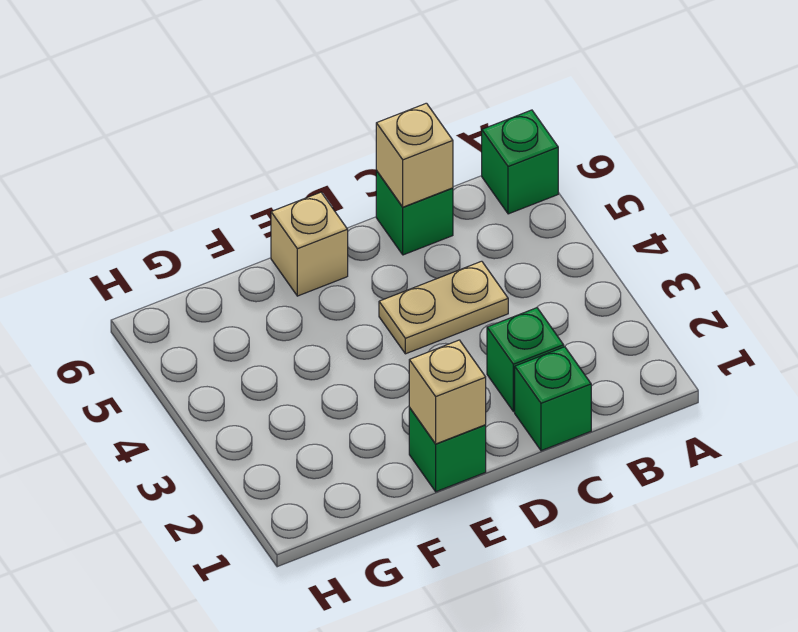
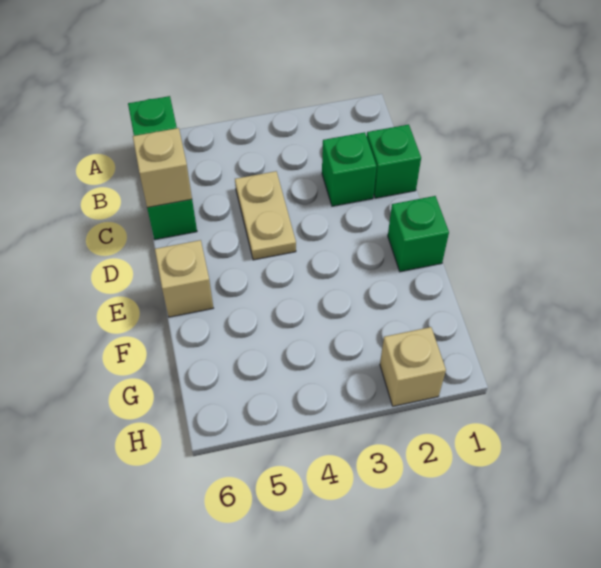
tan 1x1 brick [409,340,486,444] -> tan 1x1 brick moved to [380,327,446,406]

